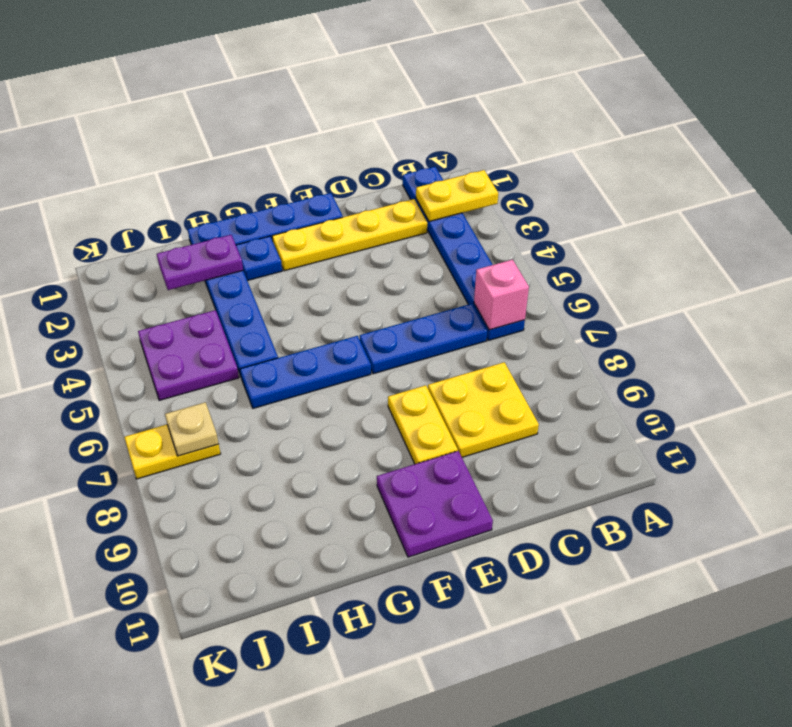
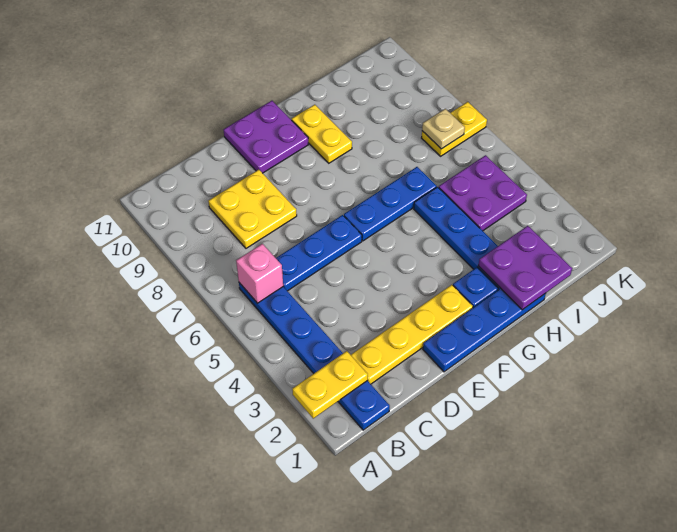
yellow 1x2 plate [388,385,458,464] -> yellow 1x2 plate moved to [292,105,352,163]
purple 1x2 plate [157,235,243,290] -> purple 2x2 plate [478,226,572,310]

